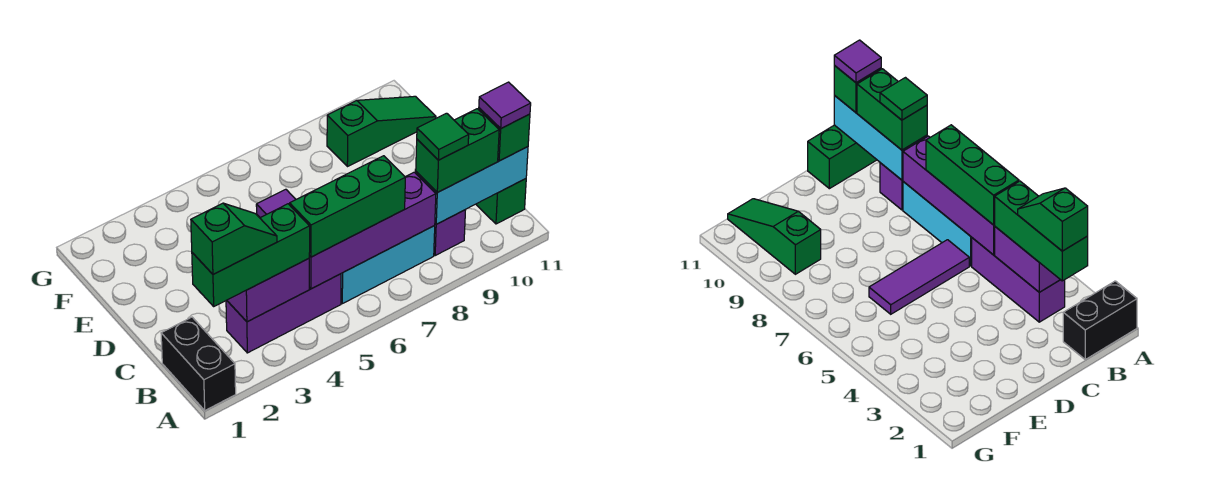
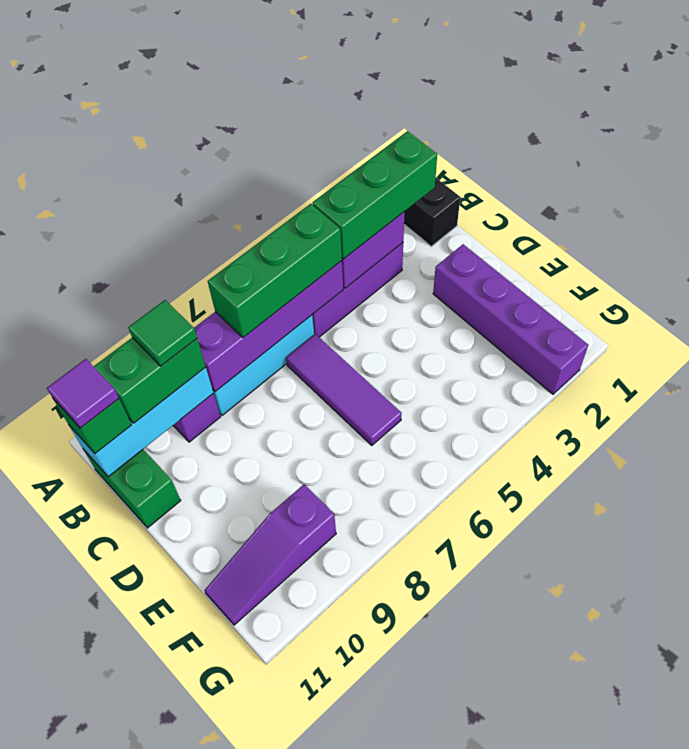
green 1x2 slope [191,203,277,274] -> none
none -> purple 1x4 brick [433,244,588,394]
green 1x3 slope [327,96,436,167] -> purple 1x3 slope [204,484,336,625]

